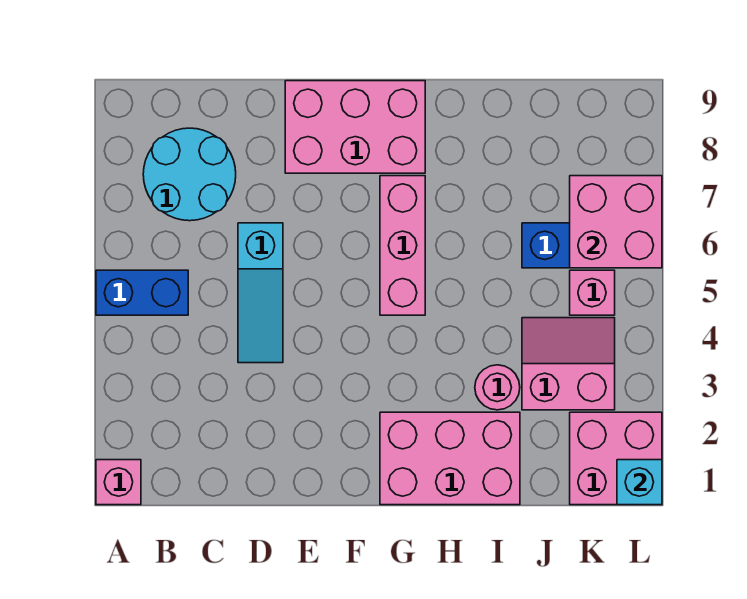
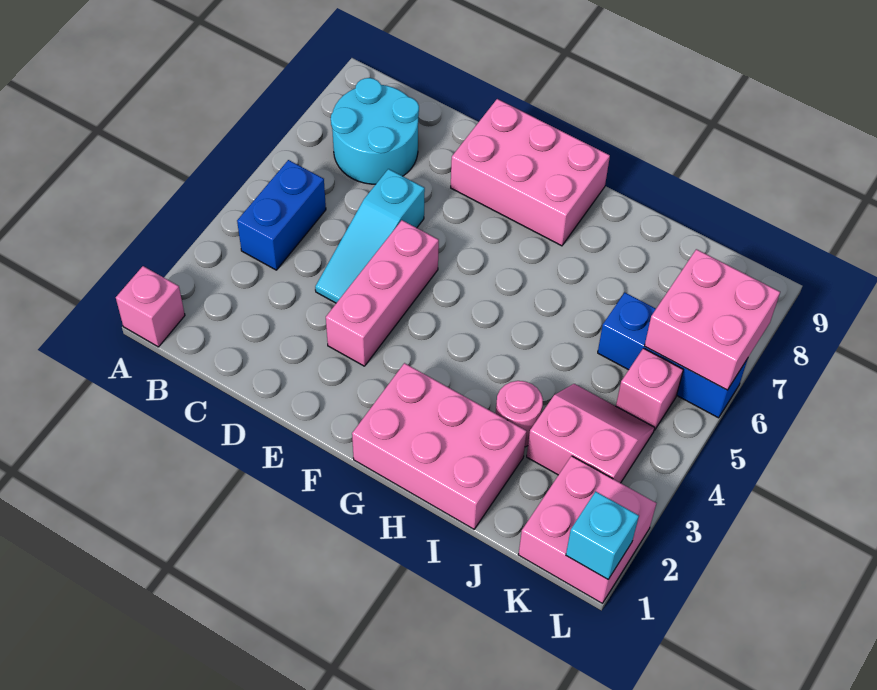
blue 1x2 brick [96,270,188,315] -> blue 1x2 brick turned to [237,160,326,270]
pink 1x3 brick [380,176,425,315] -> pink 1x3 brick moved to [326,220,439,366]

